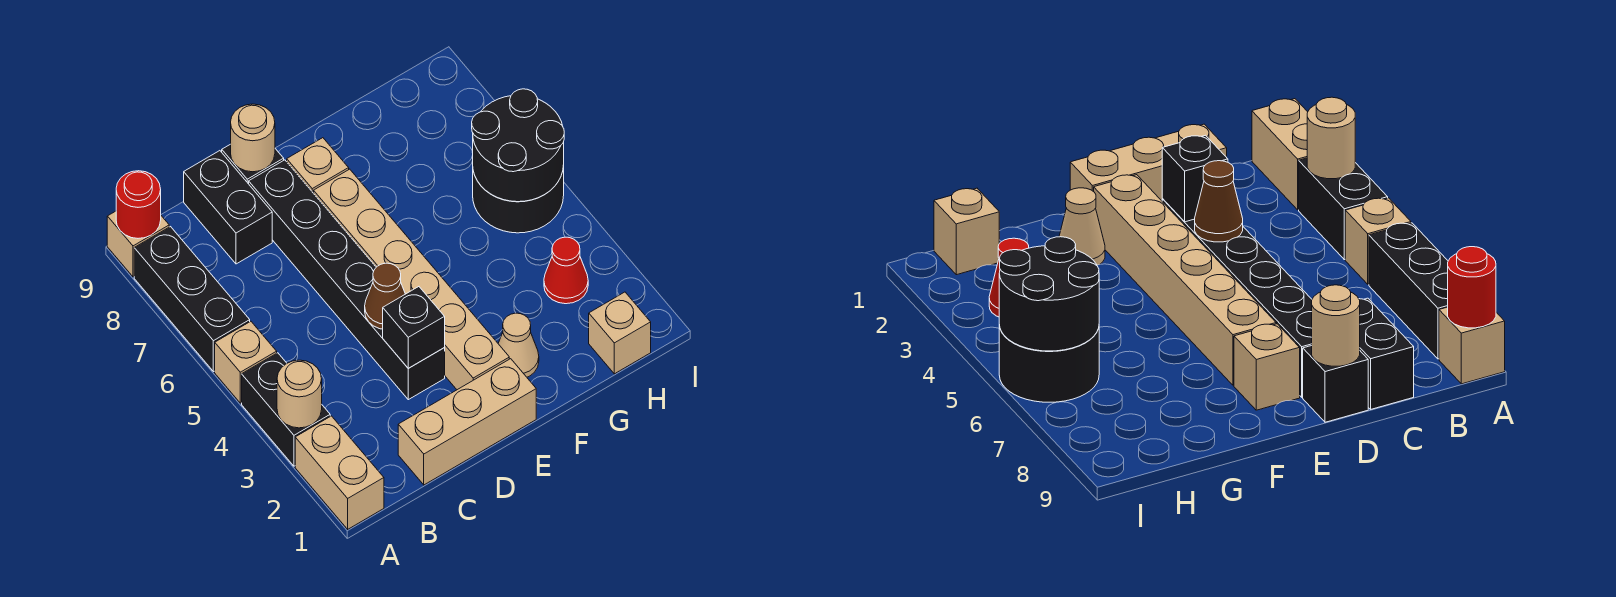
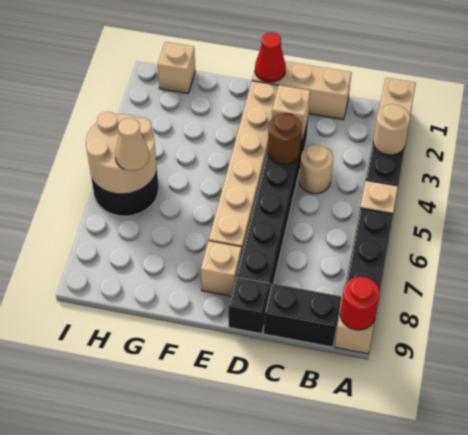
black 1x2 brick [184,151,272,264] -> black 1x2 brick turned to [264,284,341,347]
black 1x1 brick [383,287,445,368] -> tan 1x1 brick [272,85,310,140]
brown 1x1 cone [365,263,405,329] -> brown 1x1 round brick [268,114,301,164]
tan 1x1 round brick [231,104,275,172] -> tan 1x1 round brick moved to [299,145,333,194]
tan 1x1 cone [498,313,539,377] -> tan 1x1 cone moved to [115,118,149,171]
red 1x1 cone [544,237,588,304] -> red 1x1 cone moved to [255,32,286,82]
black 2x2 round brick [472,89,564,202] -> tan 2x2 round brick [86,112,156,193]

